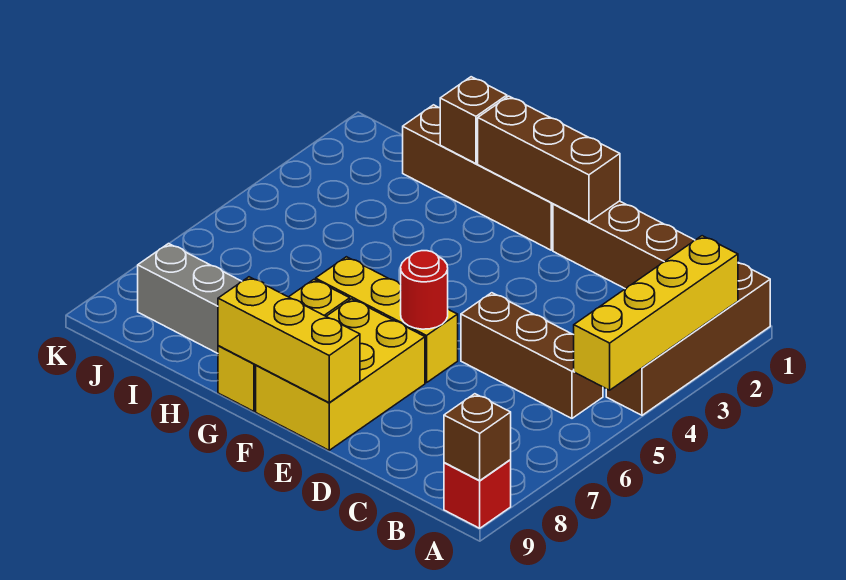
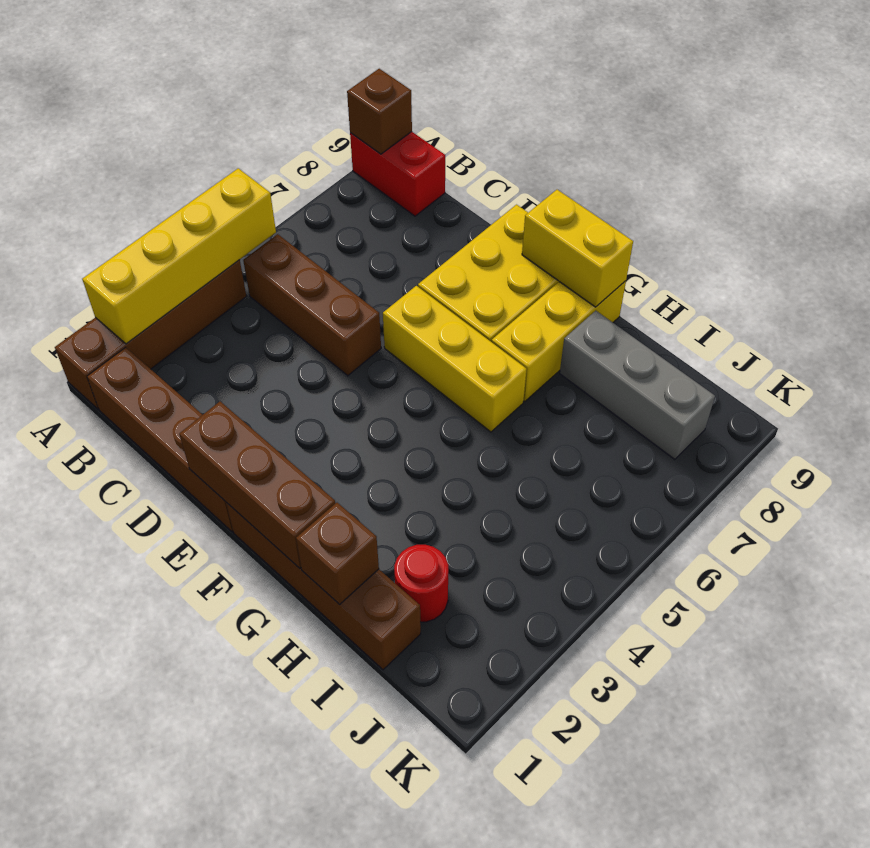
red 1x1 brick [444,460,511,528] -> red 1x2 brick [350,132,445,216]
red 1x1 round brick [401,251,448,329] -> red 1x1 round brick moved to [394,545,448,622]
yellow 1x3 brick [218,277,360,403] -> yellow 1x2 brick [522,190,633,307]

